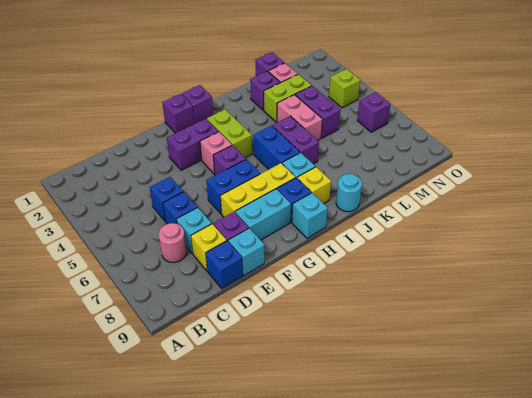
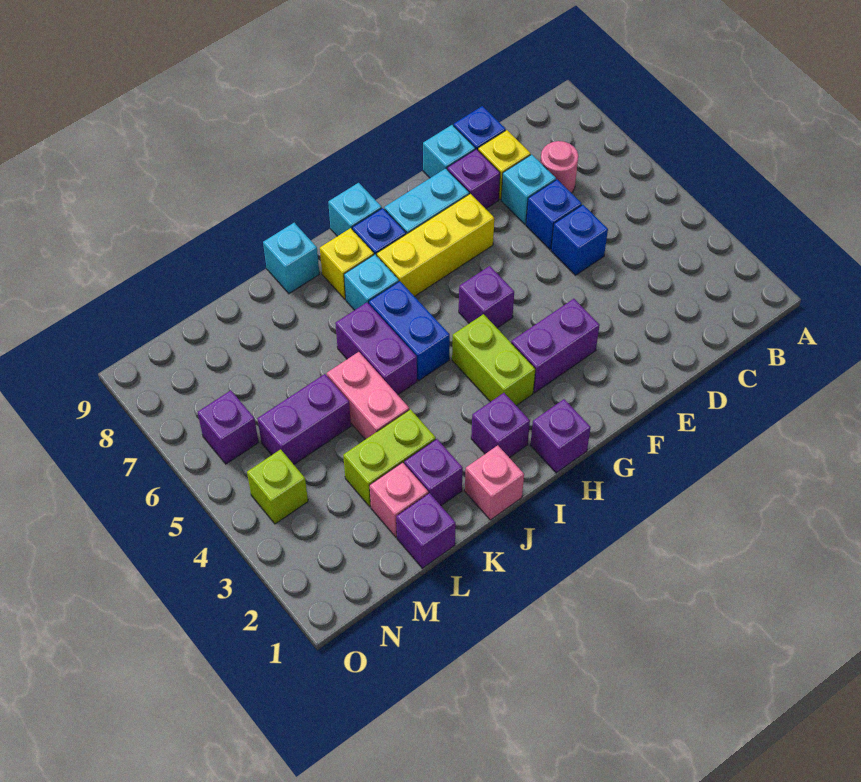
blue 1x2 brick [206,159,260,214] -> none
purple 1x1 brick [162,94,194,133] -> purple 1x1 brick moved to [471,393,530,458]
pink 1x1 brick [200,132,232,174] -> pink 1x1 brick moved to [465,445,524,520]
cyan 1x1 round brick [336,174,362,212] -> cyan 1x1 brick [263,223,319,294]
purple 1x2 brick [295,86,340,138] -> purple 1x2 brick turned to [257,374,351,464]

